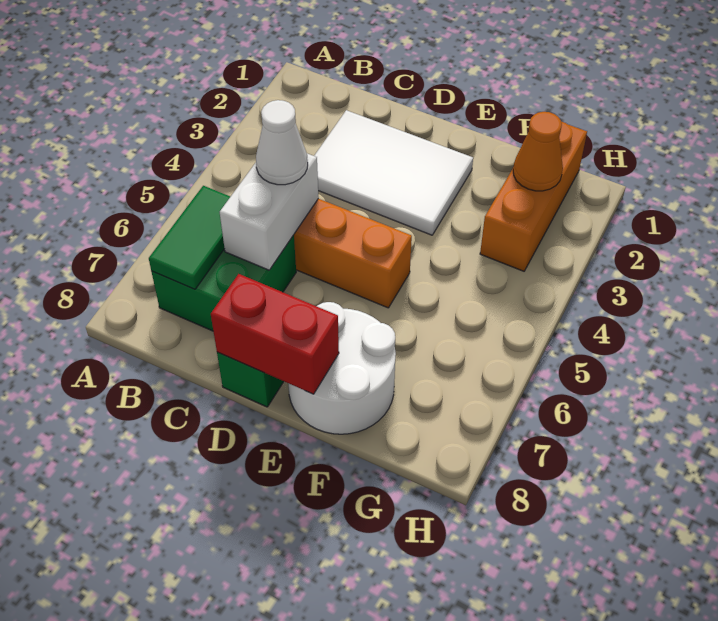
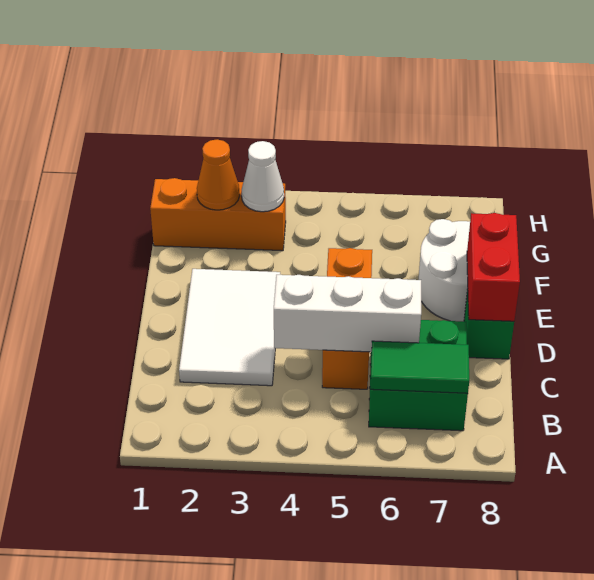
white 1x2 brick [220,154,319,270] -> white 1x3 brick [274,275,421,352]
white 1x1 cone [256,100,308,185] -> white 1x1 cone moved to [242,141,284,212]

